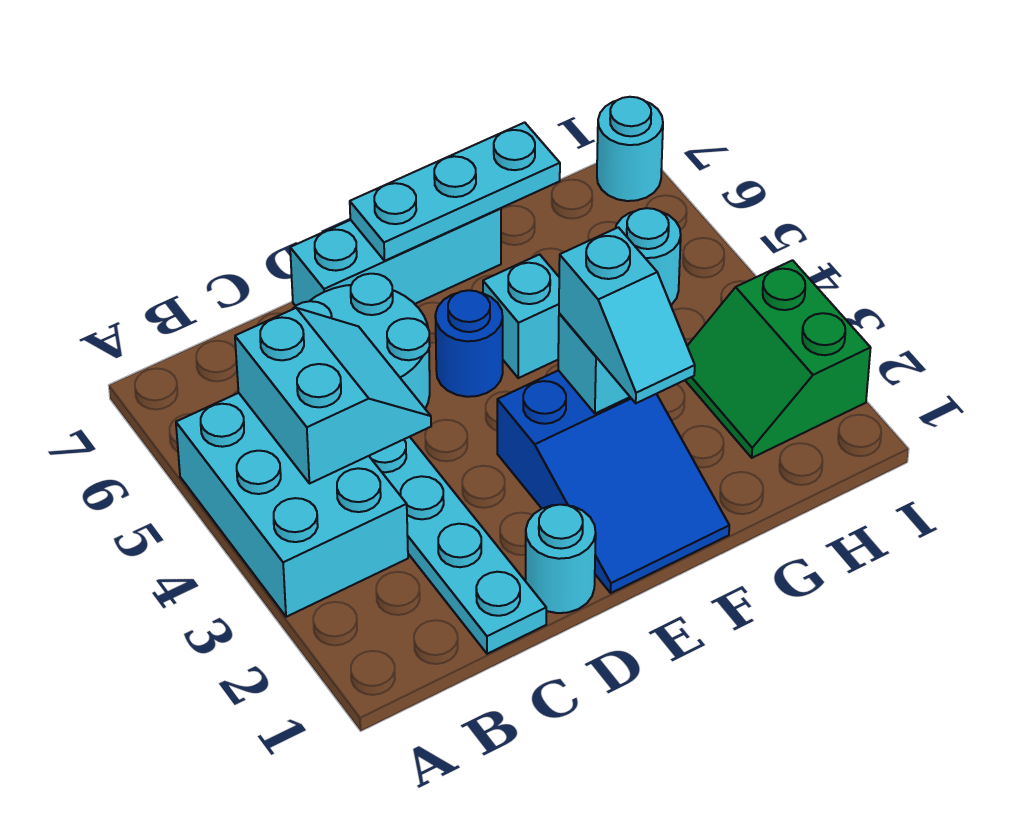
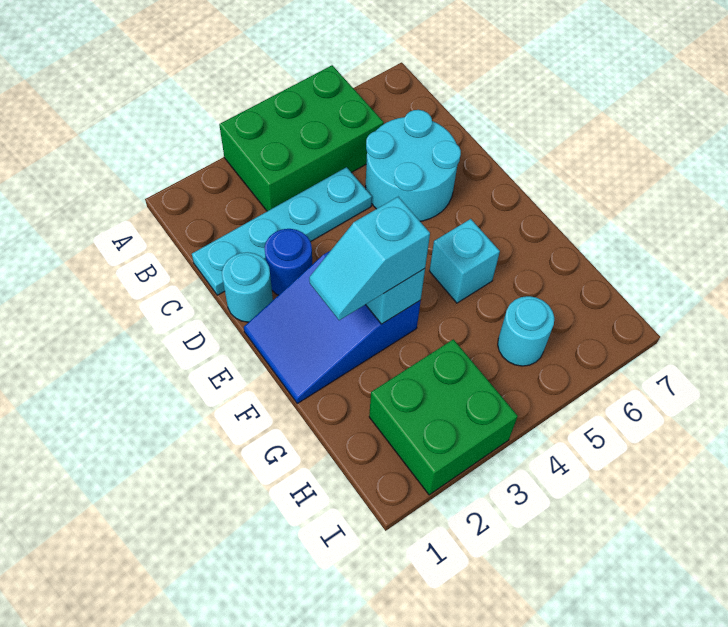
cyan 2x3 brick [176,393,408,617] -> green 2x3 brick [219,65,384,211]
cyan 2x2 slope [235,308,431,484] -> none
cyan 1x3 brick [290,208,501,306] -> none
blue 1x1 round brick [435,290,503,397] -> blue 1x1 round brick moved to [265,229,312,295]
cyan 1x3 plate [350,122,560,261] -> none
green 2x2 slope [685,260,871,458] -> green 2x2 brick [369,339,518,495]
cyan 1x1 round brick [597,97,663,201] -> none

